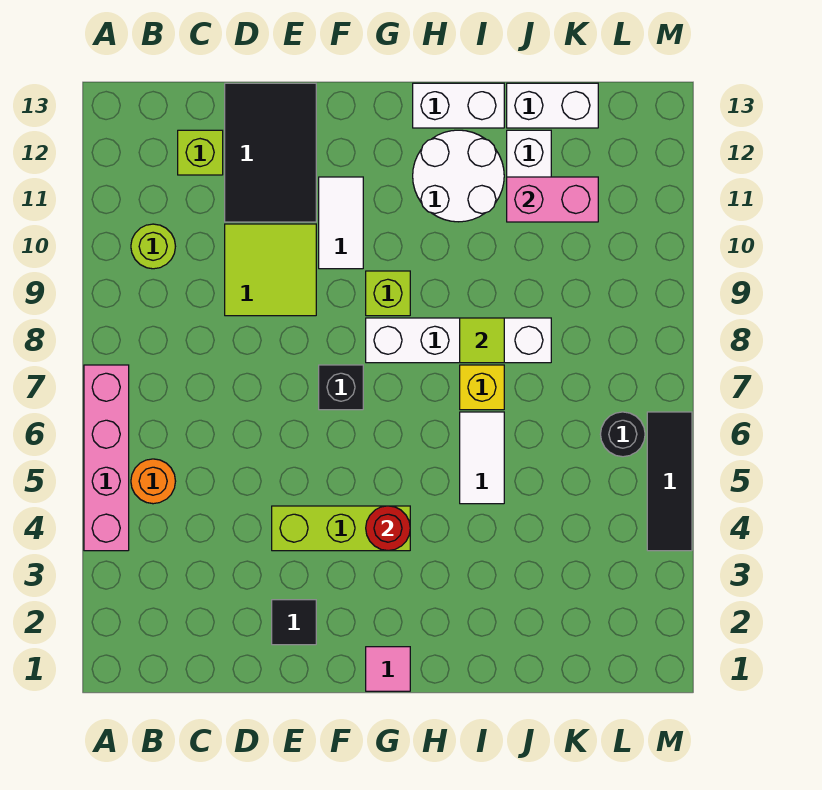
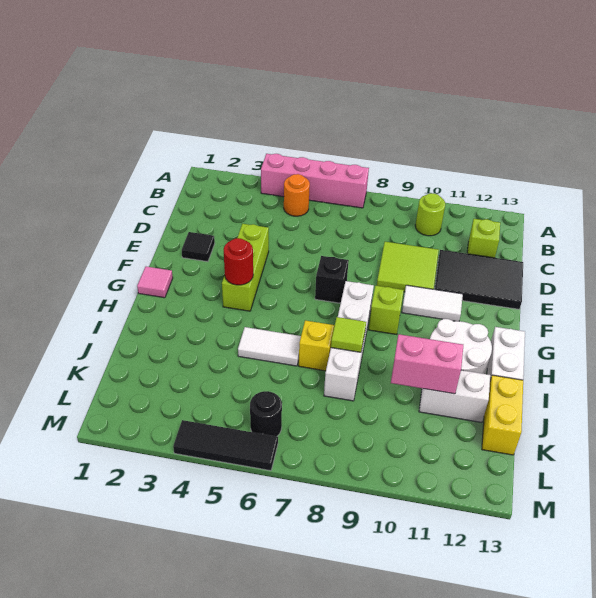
pink 1x2 brick [507,177,598,222] -> pink 1x2 brick turned to [391,334,463,394]
white 1x2 brick [507,83,598,128] -> yellow 1x2 brick [482,375,523,455]

